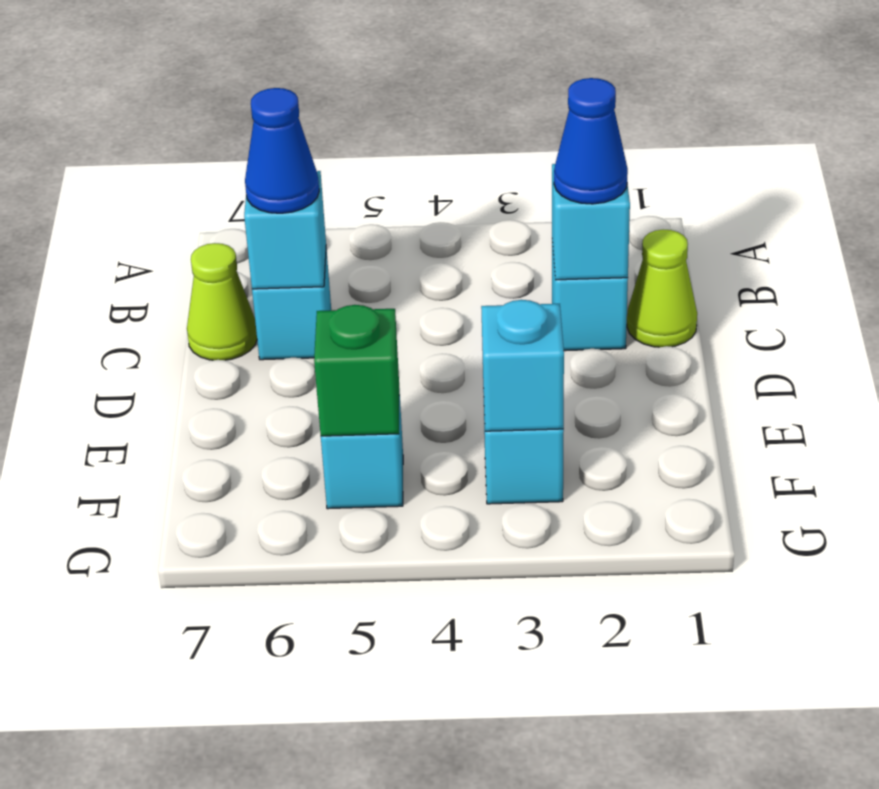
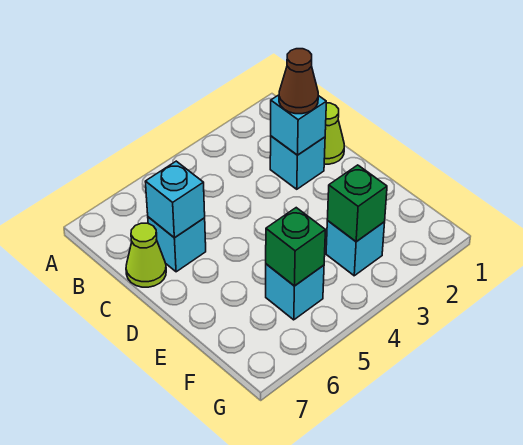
blue 1x1 cone [554,78,628,204] -> brown 1x1 cone [279,49,318,114]
blue 1x1 cone [245,88,319,213] -> none
cyan 1x1 brick [481,300,564,431] -> green 1x1 brick [327,165,387,242]

